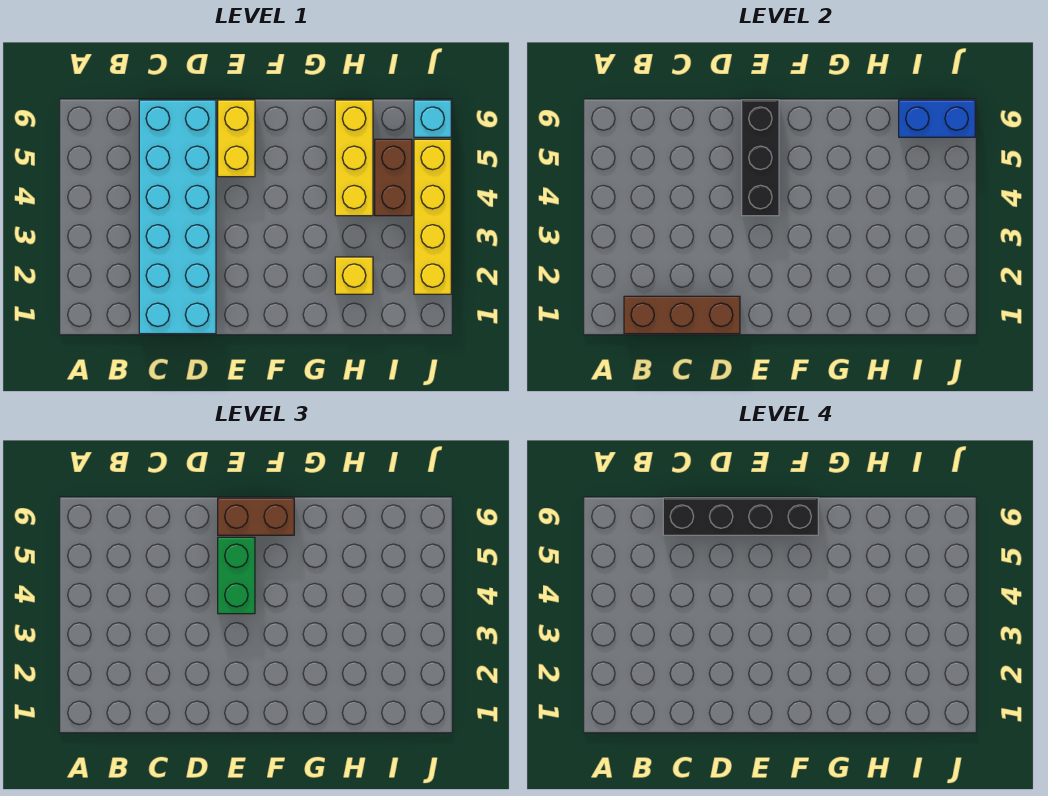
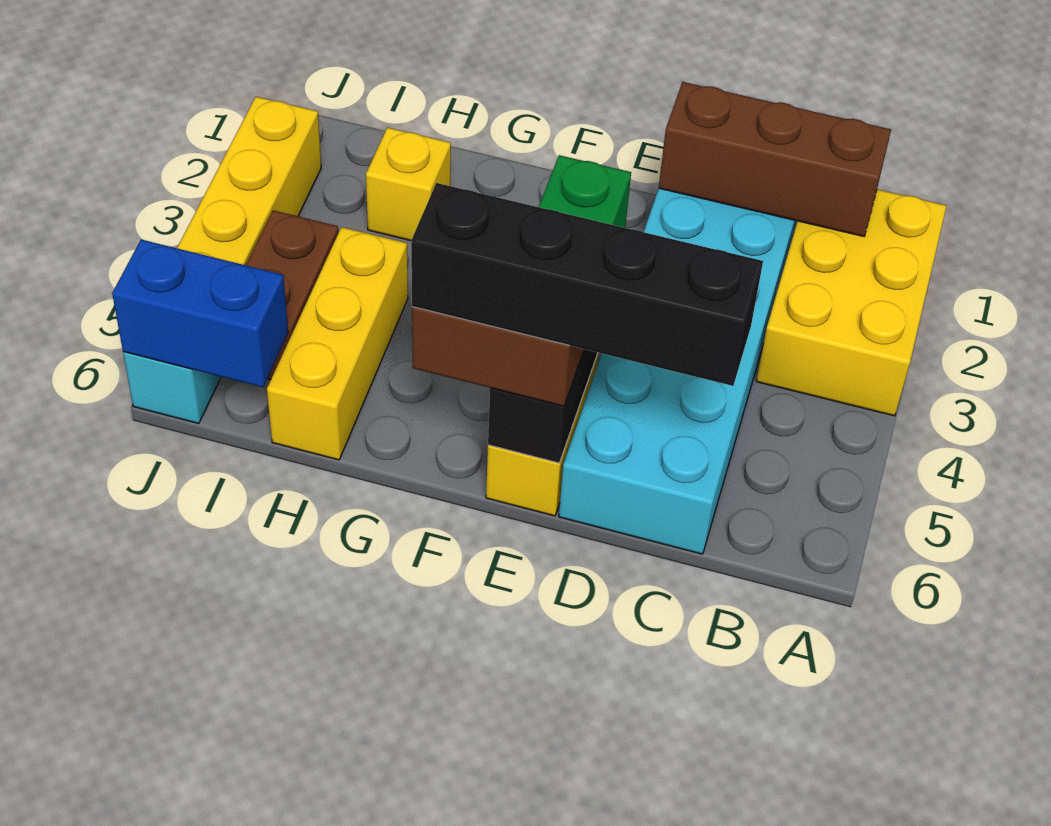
none -> yellow 2x3 brick [756,189,947,416]

